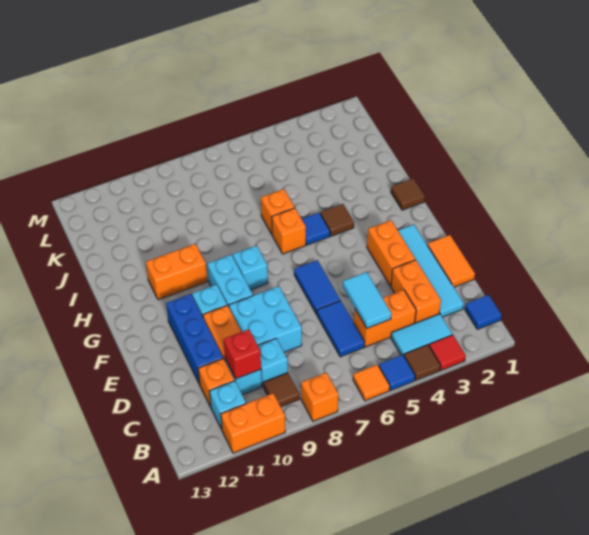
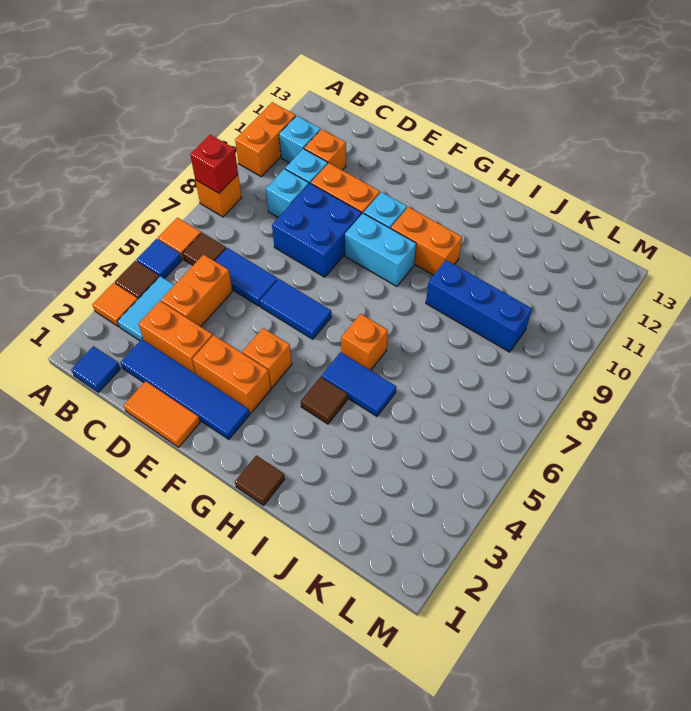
red 1x1 tile [429,335,466,370] -> orange 1x1 tile [92,283,138,327]
brown 1x1 tile [263,373,300,407] -> brown 1x1 tile moved to [183,233,226,265]
cyan 1x4 tile [398,225,464,317] -> blue 1x4 tile [121,339,250,439]
cyan 1x2 tile [343,272,391,328] -> none
red 1x1 brick [224,329,261,379] -> red 1x1 brick moved to [190,135,238,193]
cyan 2x2 brick [229,286,302,352] -> blue 2x2 brick [272,183,362,277]
blue 1x3 brick [166,294,223,385] -> blue 1x3 brick moved to [426,260,532,352]
cyan 1x1 brick [233,245,268,290] -> none
blue 1x1 tile [302,213,330,245] -> blue 1x2 tile [321,352,396,416]
orange 1x2 brick [146,244,207,300] -> orange 1x2 brick turned to [391,207,462,275]
orange 1x1 brick [261,189,295,234] -> orange 1x1 brick moved to [243,328,292,388]

